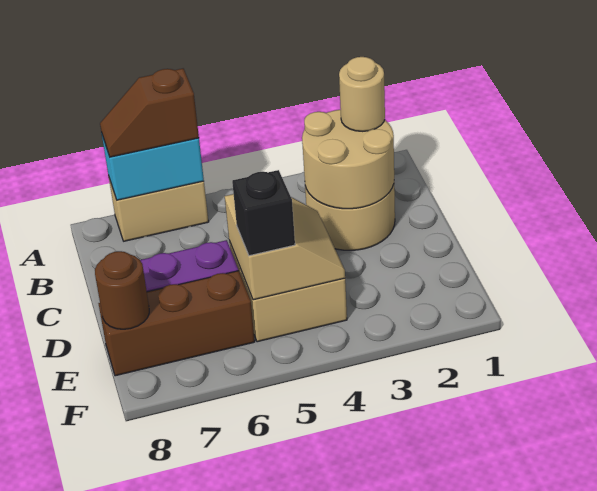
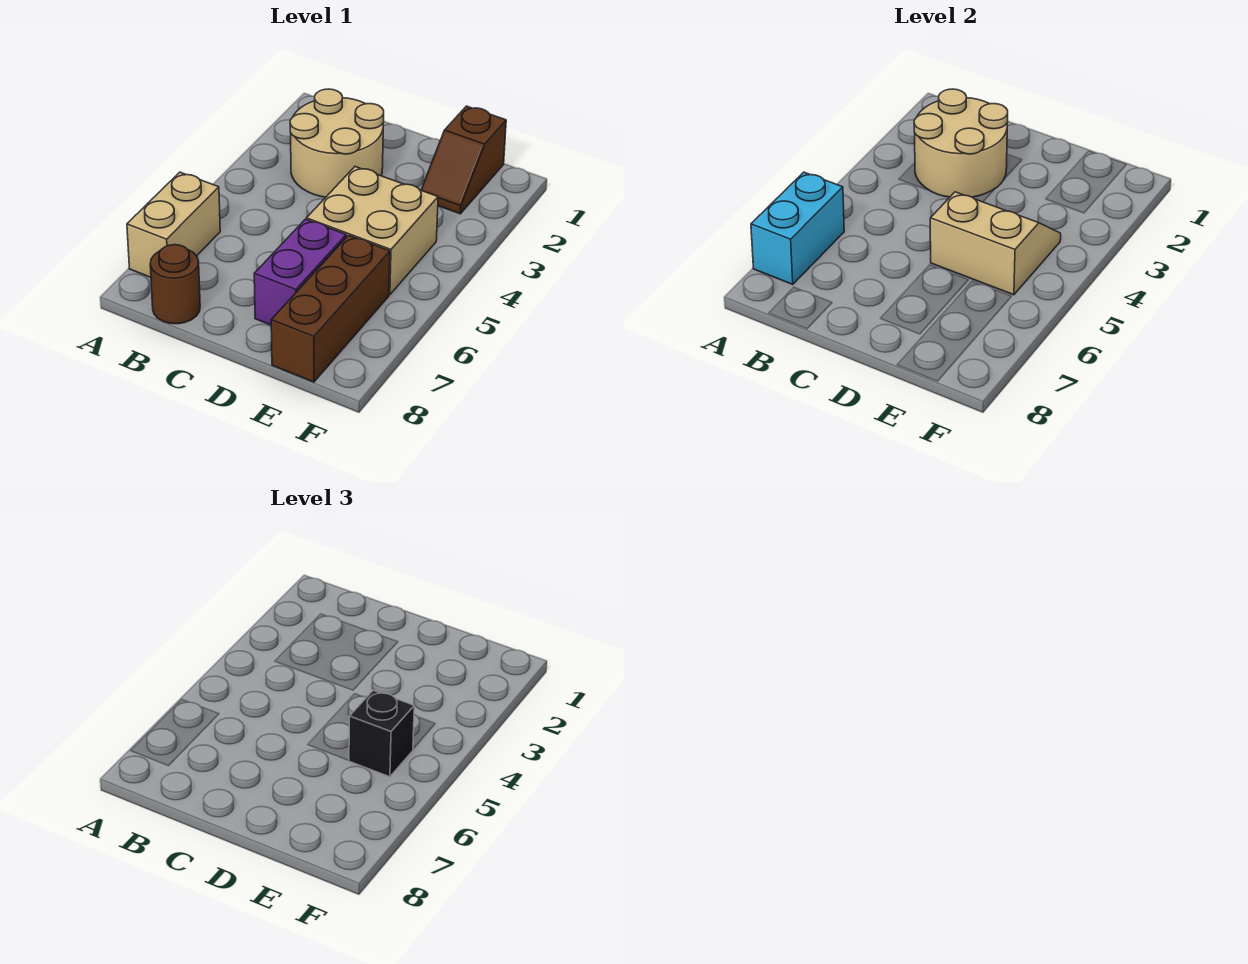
brown 1x2 slope [100,69,199,157] -> brown 1x2 slope moved to [421,106,506,214]
tan 1x1 round brick [339,57,385,131] -> none
brown 1x1 round brick [95,251,149,329] -> brown 1x1 round brick moved to [150,245,200,324]

